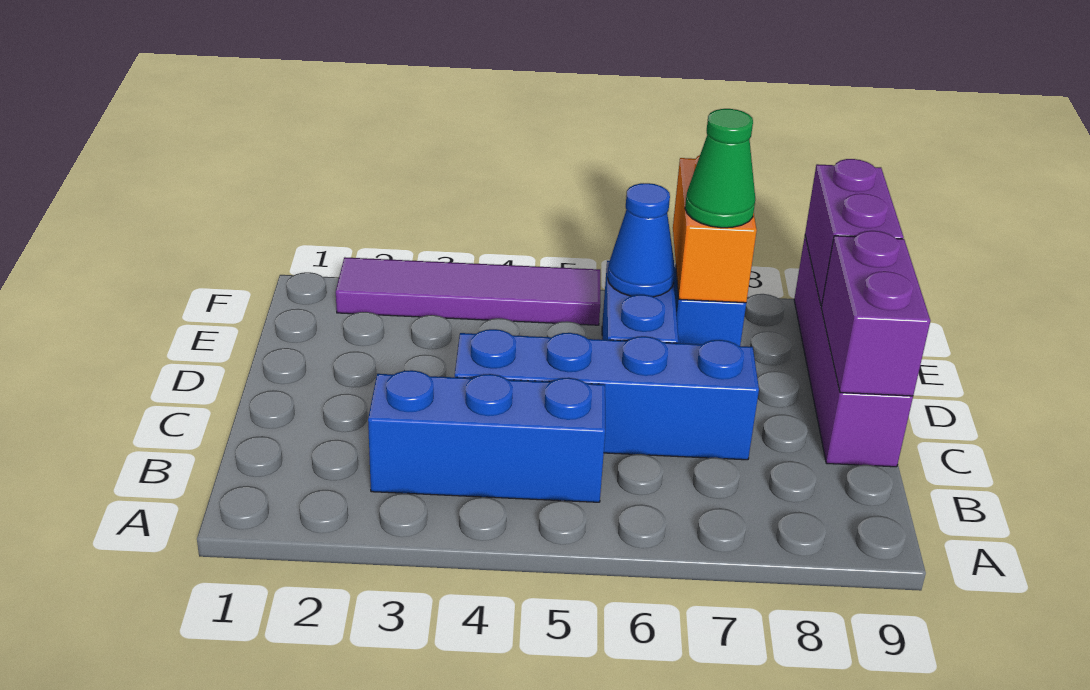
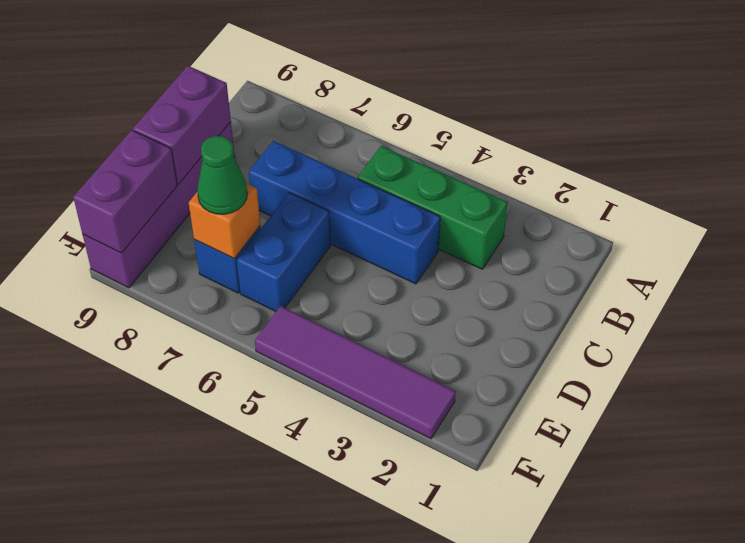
blue 1x3 brick [368,370,605,502] -> green 1x3 brick [358,146,508,269]
blue 1x1 cone [607,183,675,297] -> none
orange 1x2 brick [673,155,757,303] -> orange 1x1 brick [189,183,260,259]

